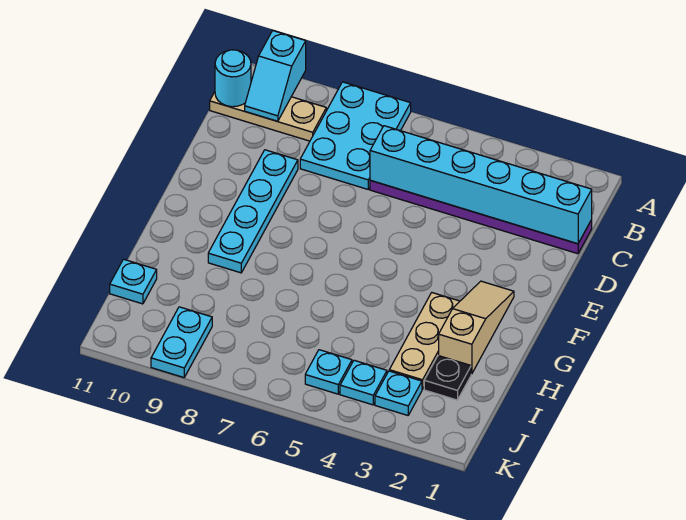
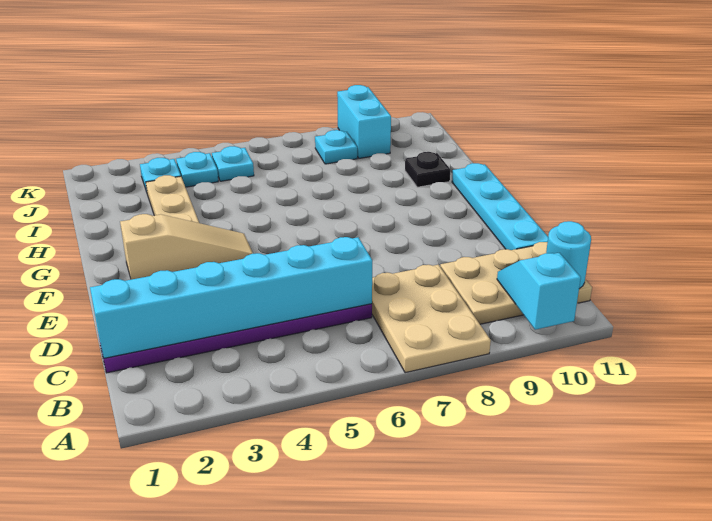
cyan 2x3 plate [300,82,411,189] -> tan 2x3 plate [372,265,491,373]
tan 1x3 plate [210,92,326,141] -> tan 2x3 plate [440,242,592,324]
cyan 1x4 plate [208,150,298,273] -> cyan 1x4 plate moved to [452,163,548,250]
tan 1x3 slope [439,281,514,374] -> tan 1x3 slope turned to [120,214,253,279]
black 1x1 plate [424,356,471,400] -> black 1x1 plate moved to [405,152,450,187]
cyan 1x1 plate [110,259,157,304] -> cyan 1x1 plate moved to [315,130,357,164]
cyan 1x2 plate [151,307,212,378] -> cyan 1x2 brick [337,85,391,158]

